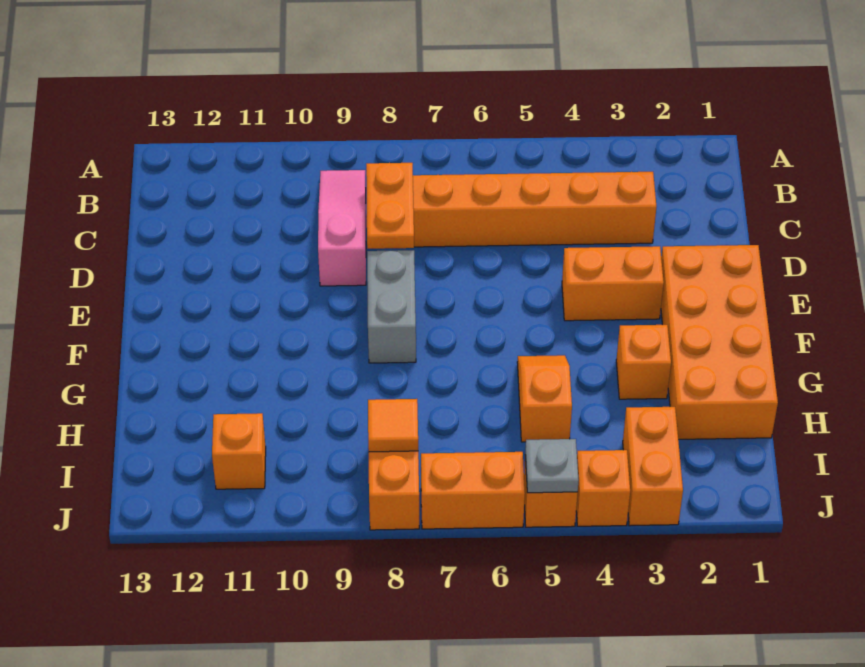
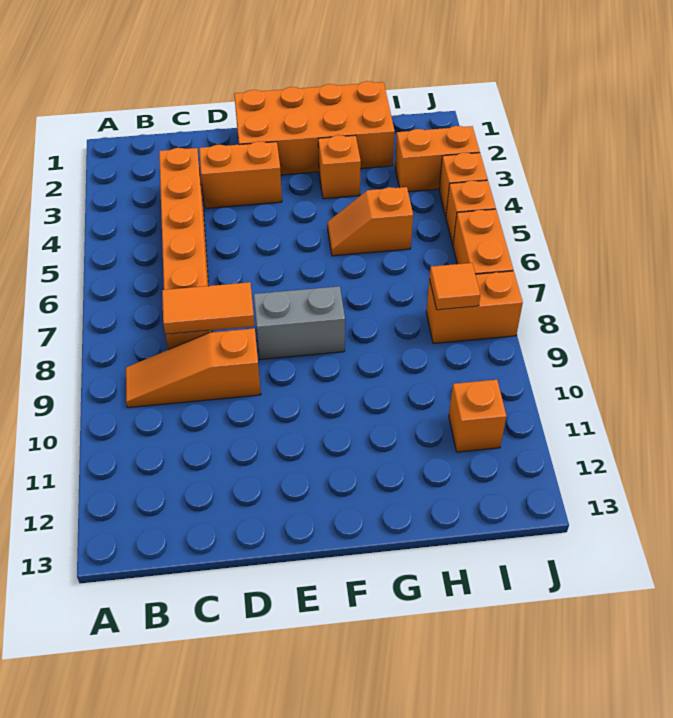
pink 1x3 slope [318,170,366,286] -> orange 1x3 slope [126,328,261,408]
orange 1x2 plate [366,163,414,249] -> orange 1x2 tile [162,282,255,334]
orange 1x2 brick [562,246,664,321] -> orange 1x2 brick turned to [199,141,282,208]
grey 1x1 plate [525,439,579,493] -> none

